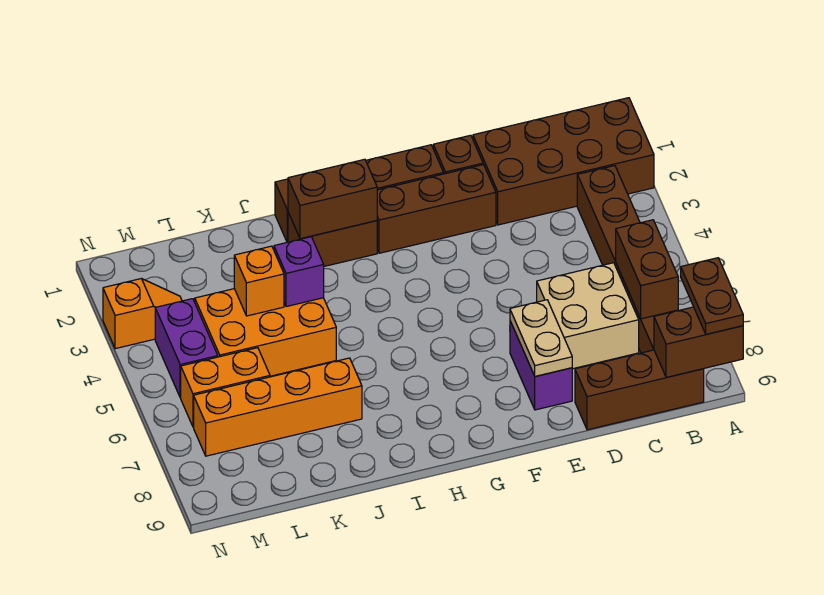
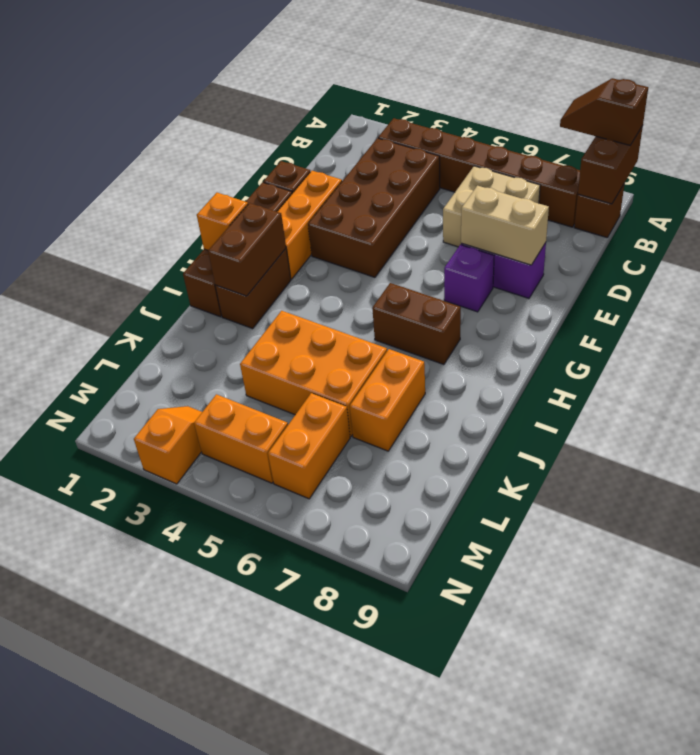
brown 2x4 brick [473,98,654,225] -> brown 2x4 brick moved to [308,138,440,277]
brown 1x2 plate [681,258,743,334] -> brown 1x2 slope [560,78,648,145]
brown 1x2 brick [616,220,678,319] -> brown 1x2 brick moved to [372,283,461,365]
brown 1x3 brick [575,350,704,430] -> brown 1x1 brick [574,183,625,238]
brown 1x3 brick [377,165,496,253] -> orange 1x3 brick [277,171,342,279]
tan 1x2 plate [510,300,572,376] -> tan 1x2 brick [461,186,549,265]
orange 2x3 brick [195,289,336,376] -> orange 2x3 brick turned to [240,311,387,437]
purple 1x1 brick [274,237,324,307] -> purple 1x1 brick moved to [444,245,494,312]
orange 1x4 brick [194,358,362,456] -> orange 1x2 brick [350,349,425,451]
orange 1x1 brick [234,246,284,316] -> orange 1x1 brick moved to [197,193,248,250]
purple 1x2 brick [155,299,218,398] -> orange 1x2 brick [194,394,288,483]

